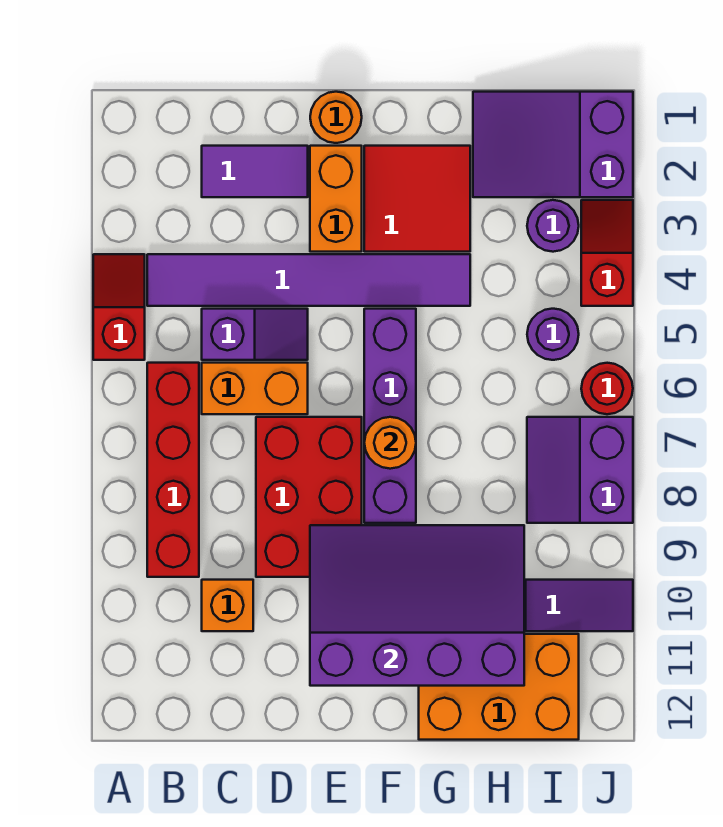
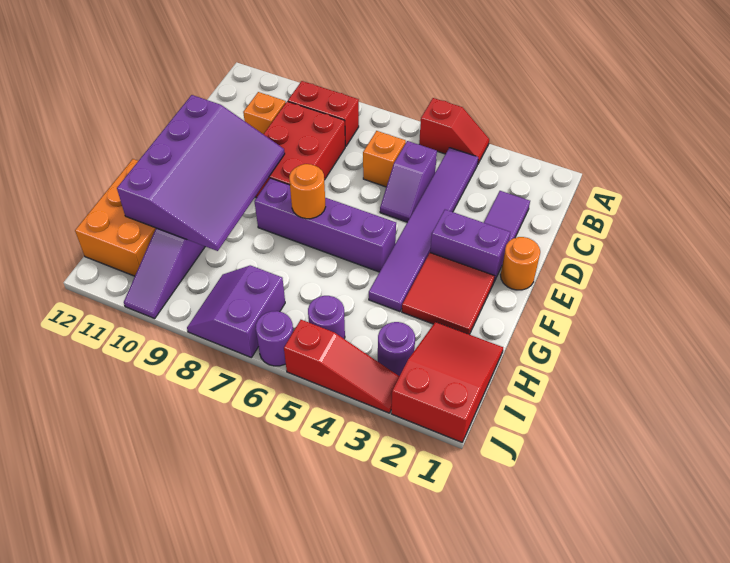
red 1x4 brick [147,363,199,577] -> red 1x2 brick [288,81,359,147]
orange 1x2 brick [202,363,308,414] -> orange 1x1 brick [363,131,406,187]
red 2x3 brick [256,417,362,577] -> red 2x3 brick turned to [255,101,345,198]
orange 1x2 brick [310,146,362,252] -> purple 1x2 brick [430,210,510,281]
purple 2x3 slope [473,92,633,197] -> red 2x3 slope [391,322,503,442]
purple 2x2 slope [527,417,633,523] -> purple 2x2 slope turned to [187,265,285,358]
red 1x2 slope [581,200,633,306] -> red 1x3 slope [284,320,399,413]
red 1x1 round brick [581,363,633,414] -> purple 1x1 round brick [256,311,293,366]

